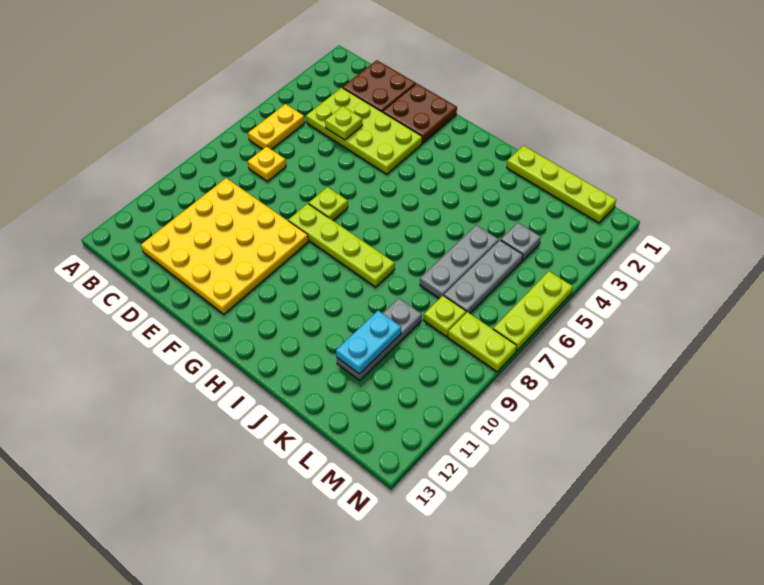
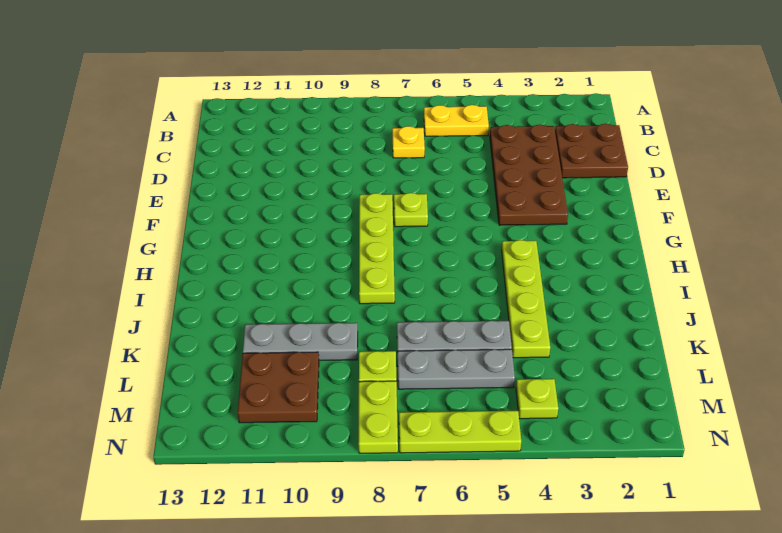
lime 2x4 plate [306,88,422,174] -> brown 2x4 plate [490,125,568,225]
yellow 4x4 plate [141,178,308,314] -> none
lime 1x1 plate [325,106,363,140] -> lime 1x1 plate moved to [516,379,558,419]
brown 2x2 plate [382,83,457,143] -> brown 2x2 plate moved to [238,352,319,423]
lime 1x4 plate [507,146,616,223] -> lime 1x4 plate moved to [502,240,550,358]
cyan 1x2 plate [336,311,401,374] -> none
grey 1x1 plate [501,223,541,260] -> none

